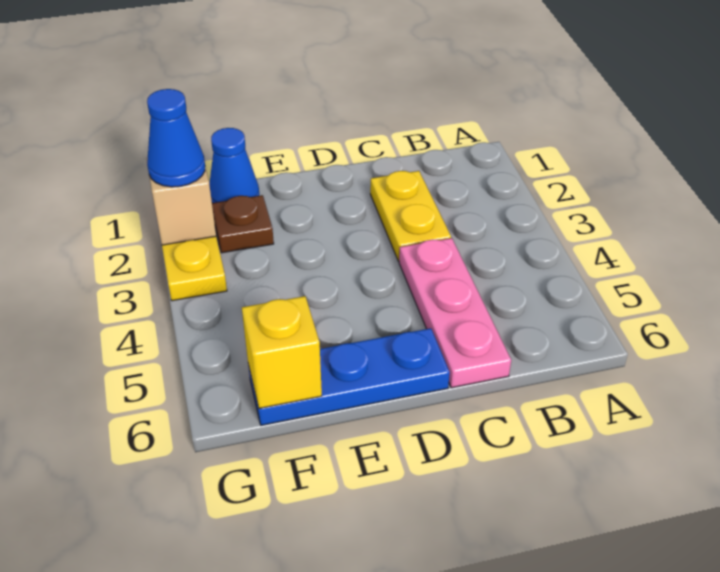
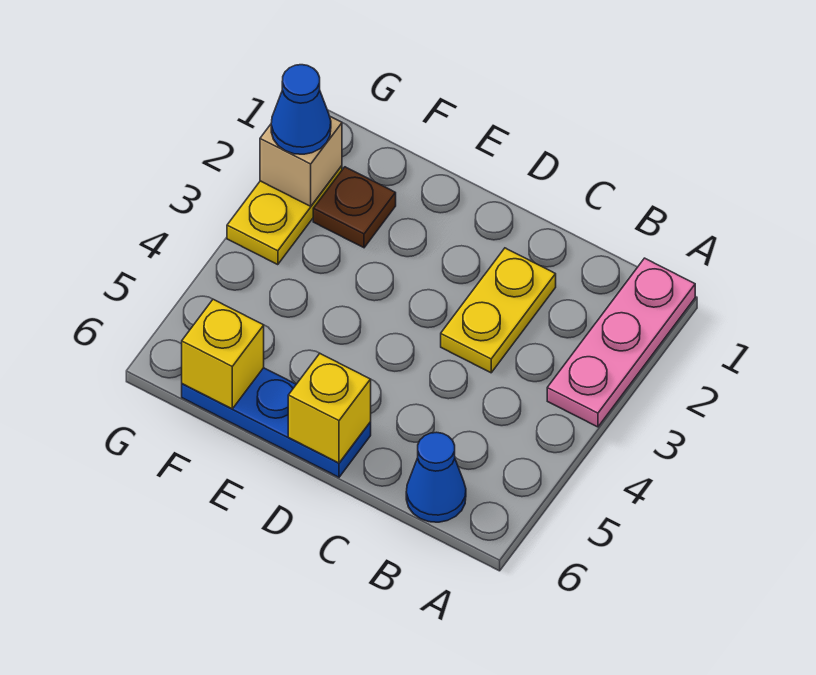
pink 1x3 plate [399,238,511,388] -> pink 1x3 plate moved to [547,258,695,427]
none -> yellow 1x1 brick [288,354,371,463]
blue 1x1 cone [209,128,259,203] -> blue 1x1 cone moved to [406,432,466,522]

